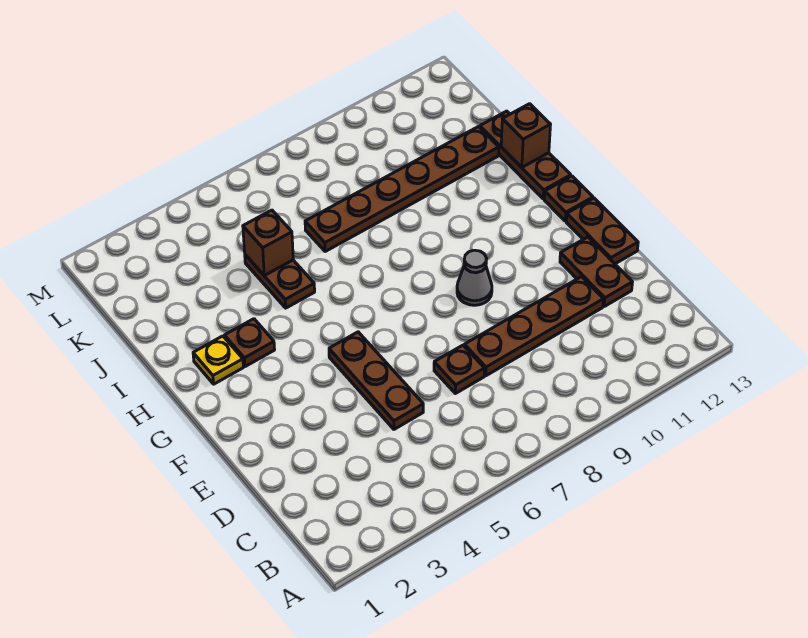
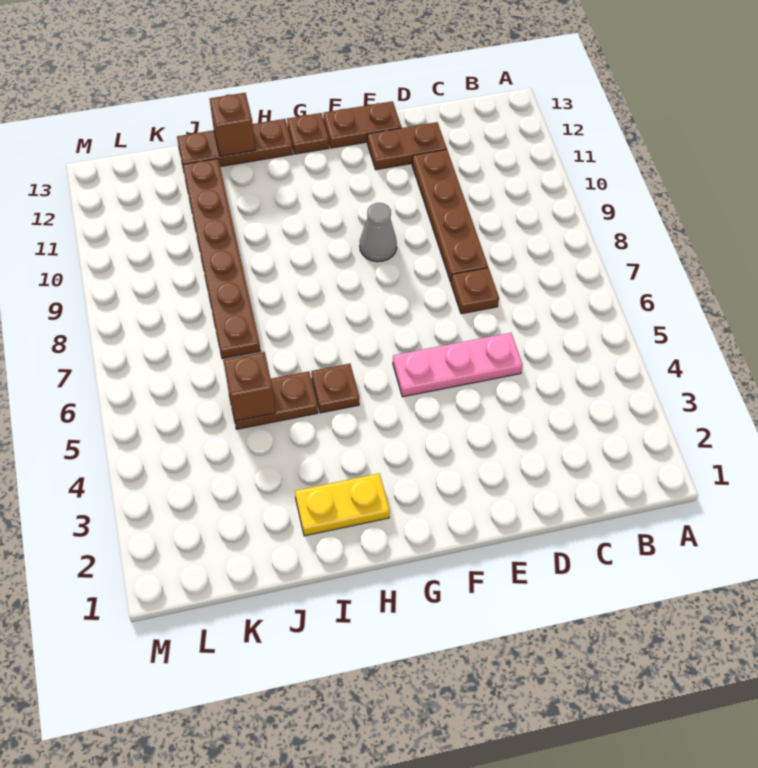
brown 1x3 plate [329,332,423,429] -> pink 1x3 plate [393,333,523,397]
yellow 1x1 plate [193,336,243,384] -> yellow 1x2 plate [295,473,390,536]
brown 1x1 plate [224,319,275,367] -> brown 1x1 plate moved to [311,364,359,413]

